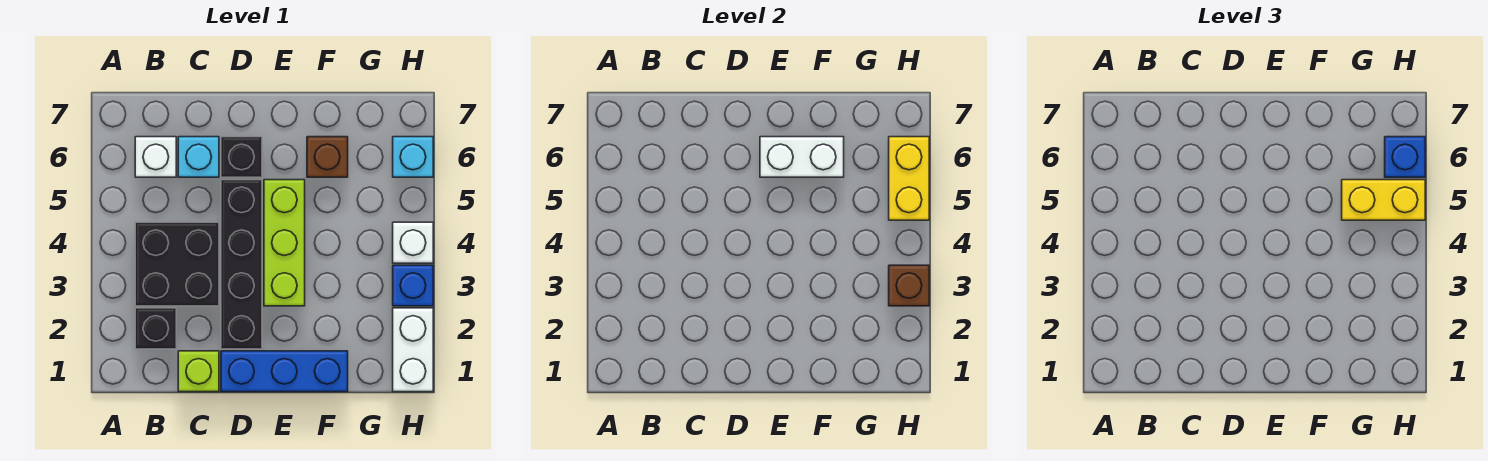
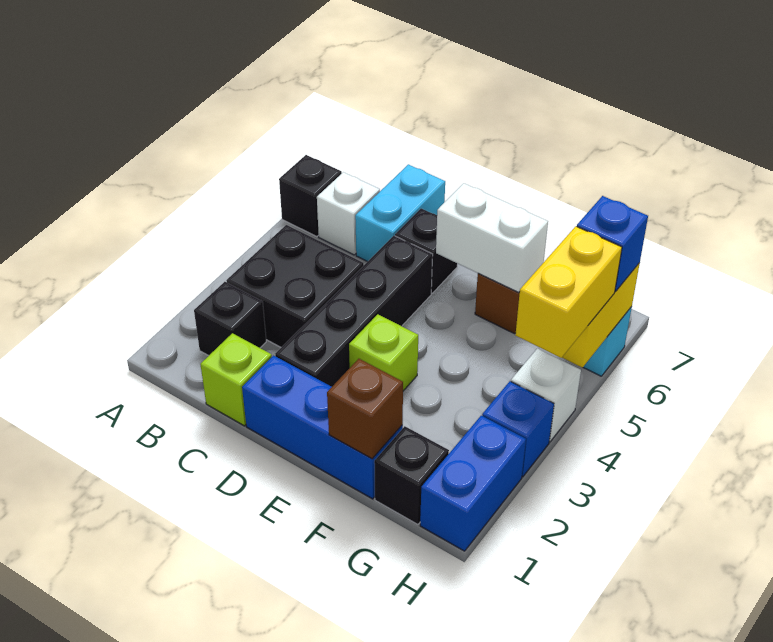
none -> black 1x1 brick [279,155,342,237]
cyan 1x1 brick [178,137,219,177] -> cyan 1x2 brick [355,164,445,262]
lime 1x3 brick [264,180,305,306] -> lime 1x1 brick [349,314,418,391]
none -> black 1x1 brick [374,426,449,525]
yellow 1x2 brick [1342,180,1425,220] -> yellow 1x2 brick turned to [516,226,622,358]
white 1x2 brick [393,308,433,392] -> blue 1x2 brick [420,416,526,551]
brown 1x1 brick [889,265,929,306] -> brown 1x1 brick moved to [327,359,403,459]

